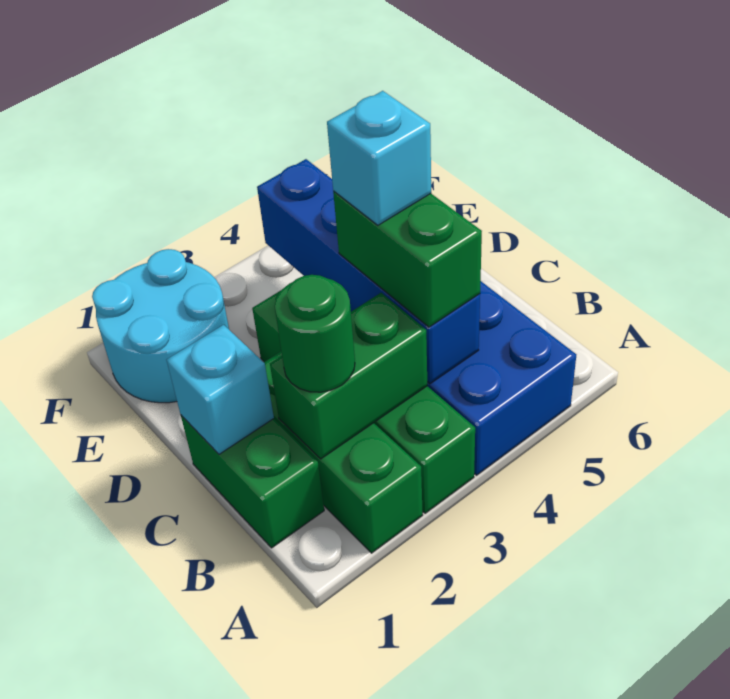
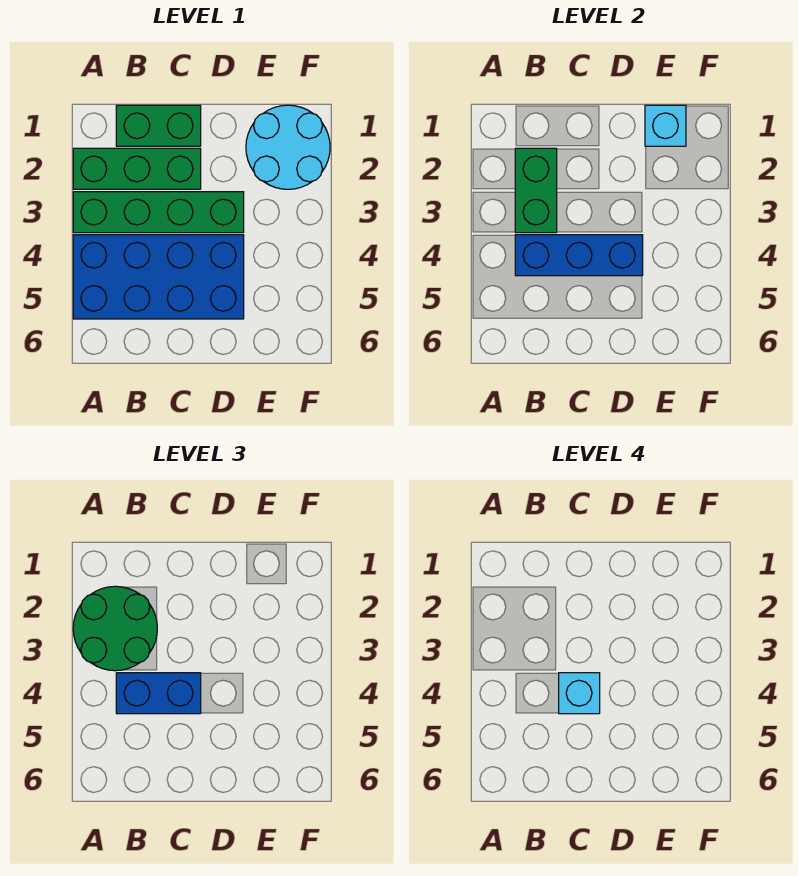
green 1x1 round brick [275,275,355,392] -> green 2x2 round brick [73,586,157,671]
blue 1x4 brick [257,159,480,384] -> blue 1x3 brick [515,235,643,276]
green 1x2 brick [333,192,482,327] -> blue 1x2 brick [116,673,201,714]
cyan 1x1 brick [167,325,274,454] -> cyan 1x1 brick moved to [645,105,686,146]

